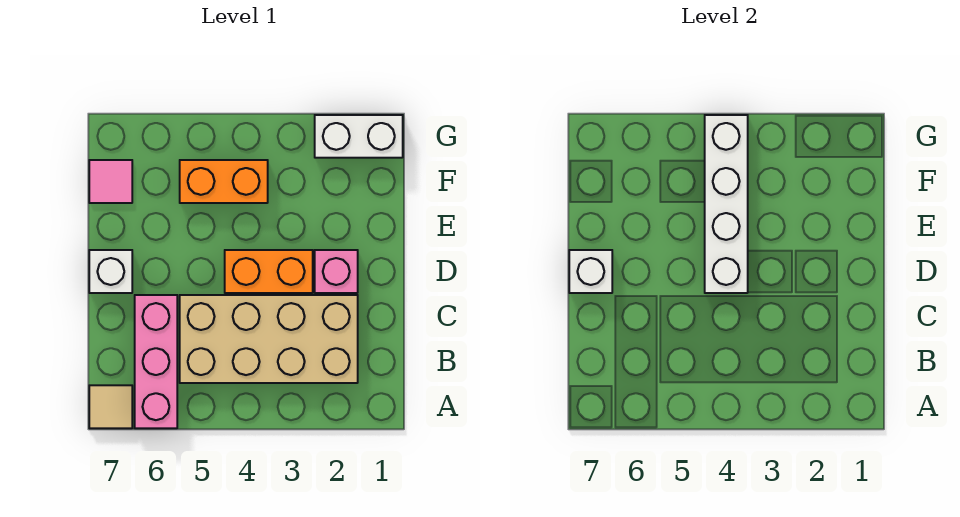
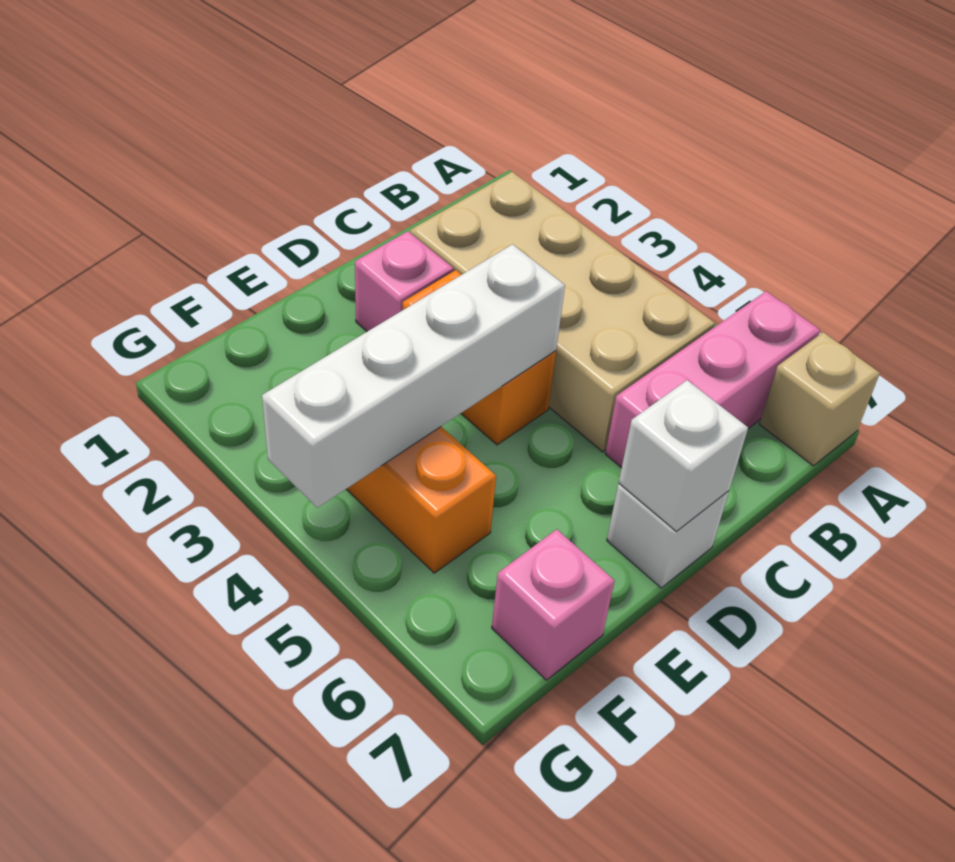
tan 1x1 tile [89,385,132,428] -> tan 1x1 brick [760,332,880,466]
pink 1x1 tile [89,160,132,203] -> pink 1x1 brick [492,529,615,680]
white 1x2 brick [315,115,403,158] -> none

